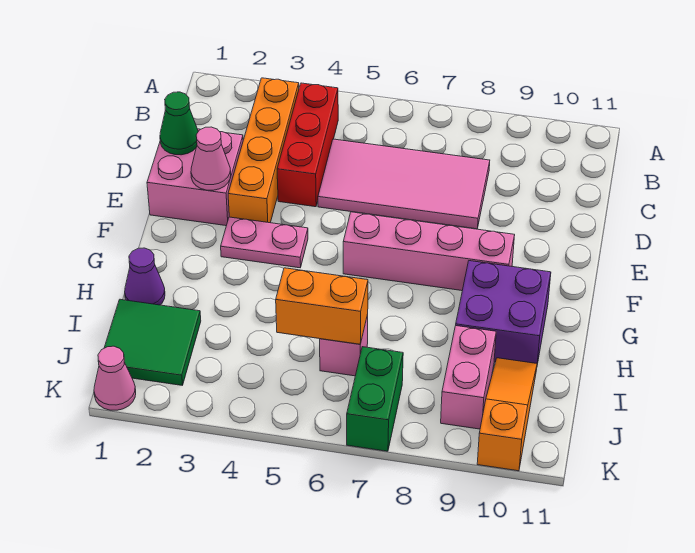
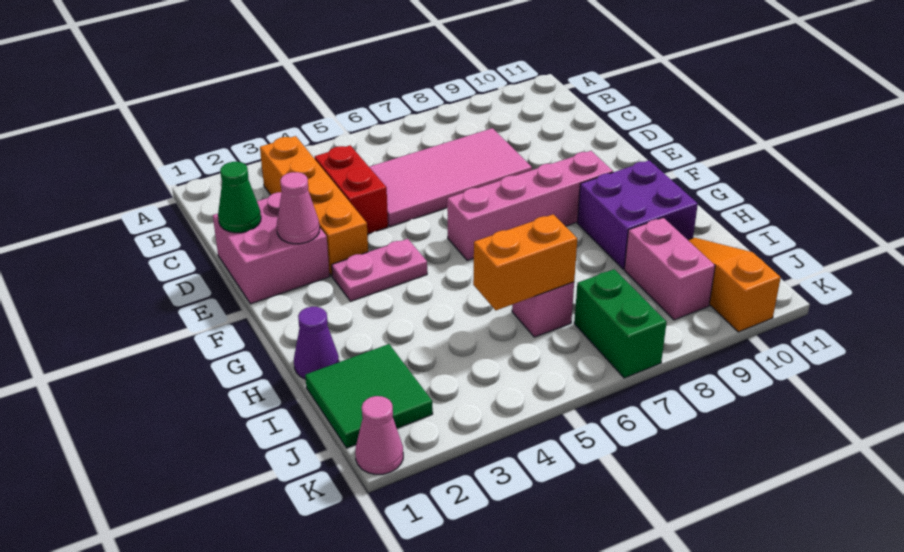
red 1x3 brick [277,83,338,207] -> red 1x2 brick [314,145,388,234]

